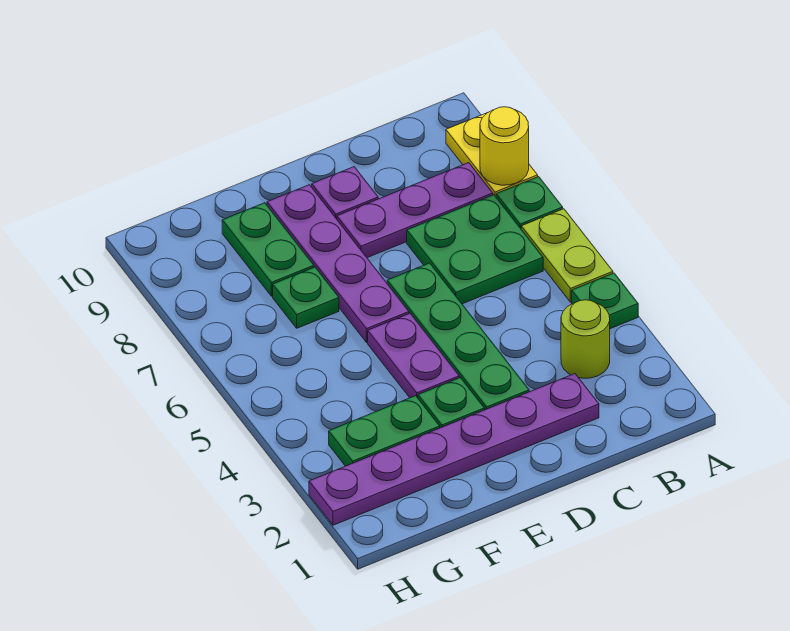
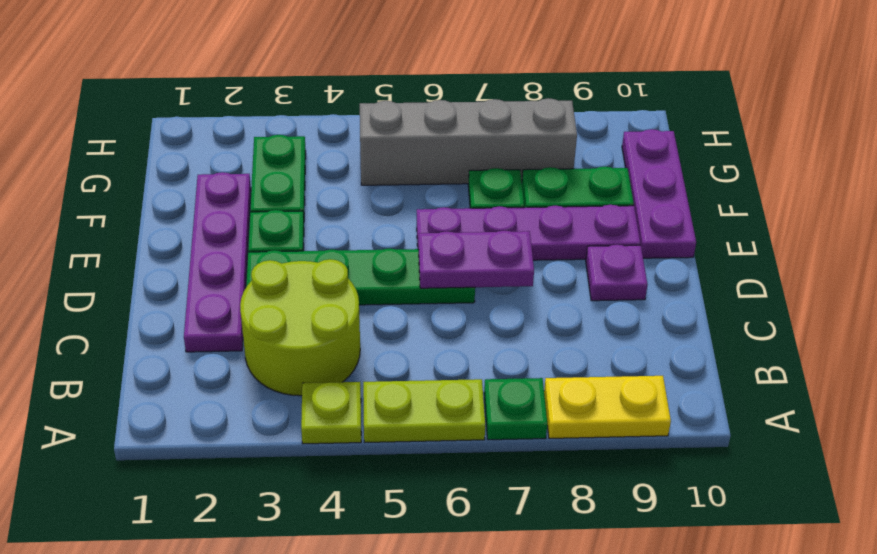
green 1x1 plate [572,273,638,329] -> lime 1x1 plate [301,382,361,444]
yellow 1x1 round brick [480,107,529,185] -> none
lime 1x1 round brick [561,300,610,378] -> lime 2x2 round brick [240,259,360,396]
green 2x2 plate [407,195,543,304] -> none
purple 1x3 plate [337,163,493,258] -> purple 1x3 plate moved to [622,129,696,258]
purple 1x6 plate [309,374,599,525] -> purple 1x4 plate [184,172,251,352]
purple 1x2 plate [368,313,459,398] -> purple 1x2 plate moved to [418,231,534,288]
none -> grey 1x4 brick [360,98,577,185]

